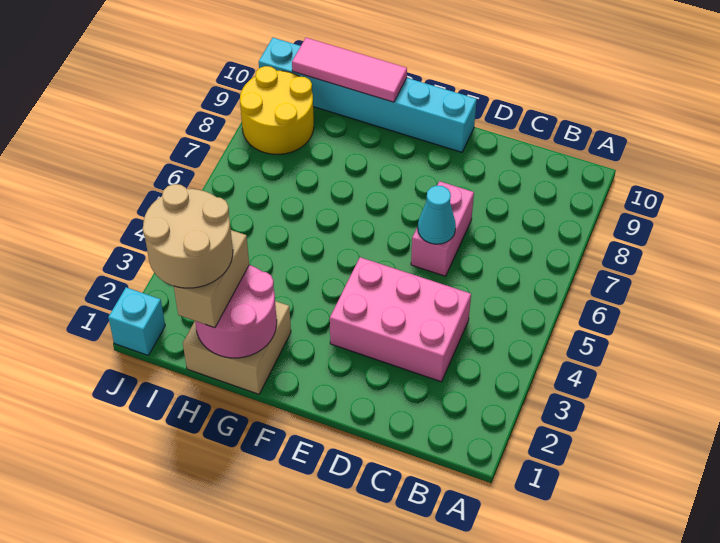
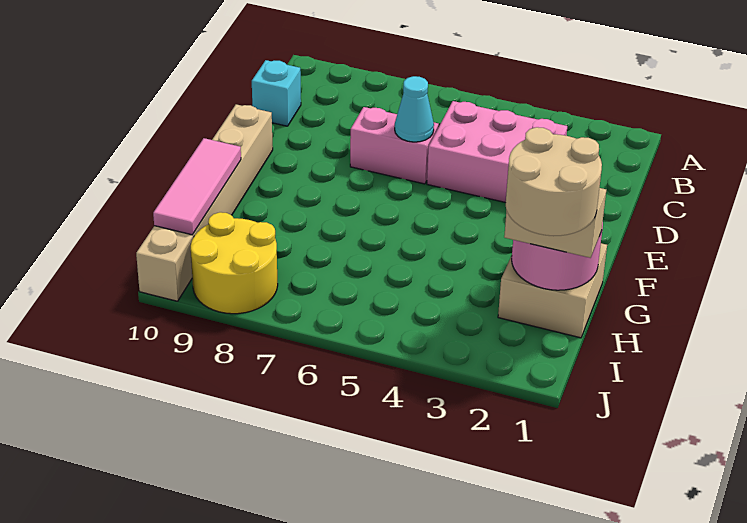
pink 2x3 brick [330,257,471,382] -> pink 2x3 brick turned to [427,101,567,203]
cyan 1x6 brick [259,38,477,152] -> tan 1x6 brick [136,104,273,301]
cyan 1x1 brick [108,287,165,355] -> cyan 1x1 brick moved to [252,60,301,126]

